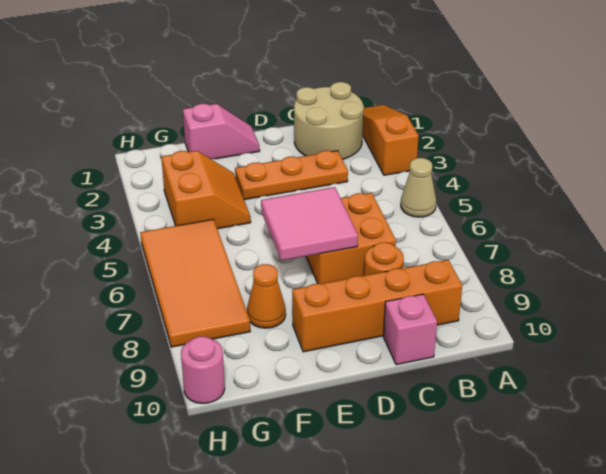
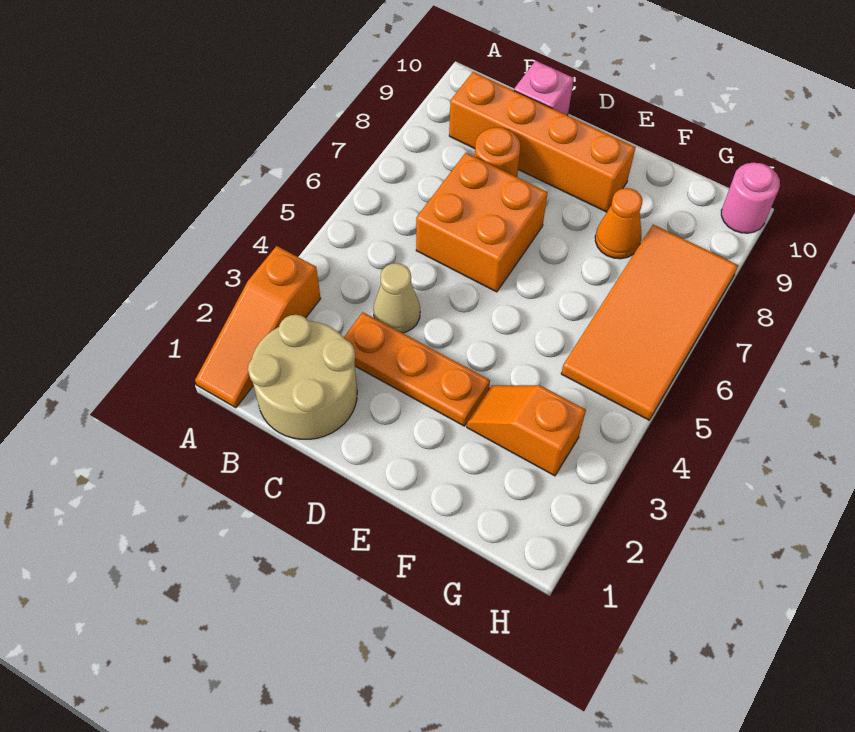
tan 1x1 cone [401,158,436,217] -> tan 1x1 cone moved to [373,263,420,333]
pink 2x2 tile [261,187,358,261] -> none
pink 1x2 slope [183,104,260,159] -> none
orange 2x2 slope [161,151,251,229] -> orange 1x2 slope [467,385,586,476]

